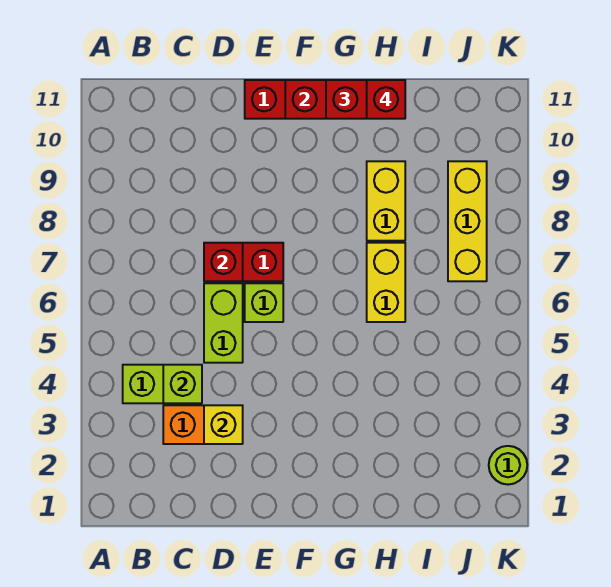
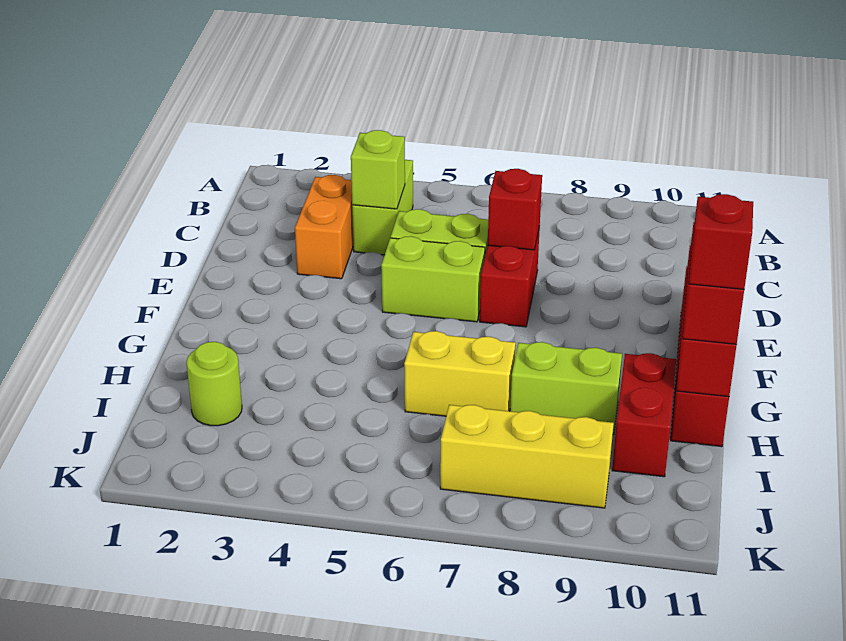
yellow 1x1 brick [204,405,243,444] -> none
lime 1x1 brick [245,283,283,322] -> lime 1x2 brick [381,236,485,322]
yellow 1x2 brick [367,161,405,241] -> lime 1x2 brick [510,342,622,435]
none -> red 1x2 brick [612,353,676,477]
lime 1x1 round brick [489,446,527,484] -> lime 1x1 round brick moved to [187,342,242,426]

